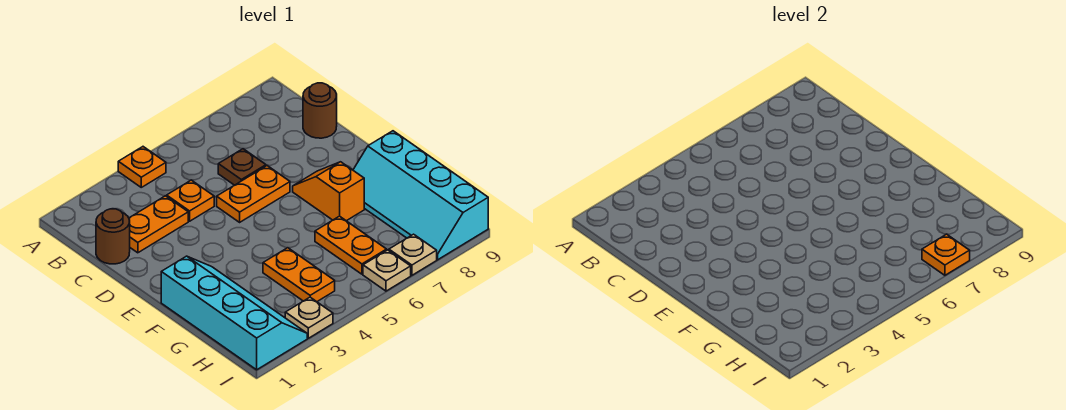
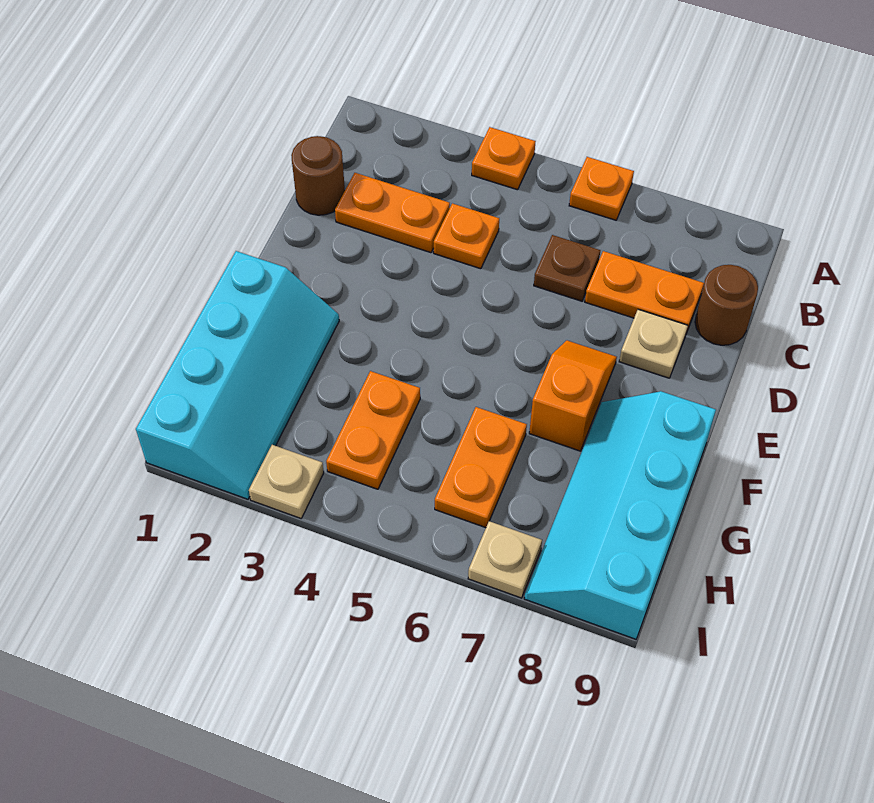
orange 1x2 plate [217,166,290,222] -> orange 1x2 plate moved to [585,251,704,333]
tan 1x1 plate [363,250,411,291] -> tan 1x1 plate moved to [619,309,688,378]
orange 1x1 plate [922,234,970,275] -> orange 1x1 plate moved to [569,157,634,220]

